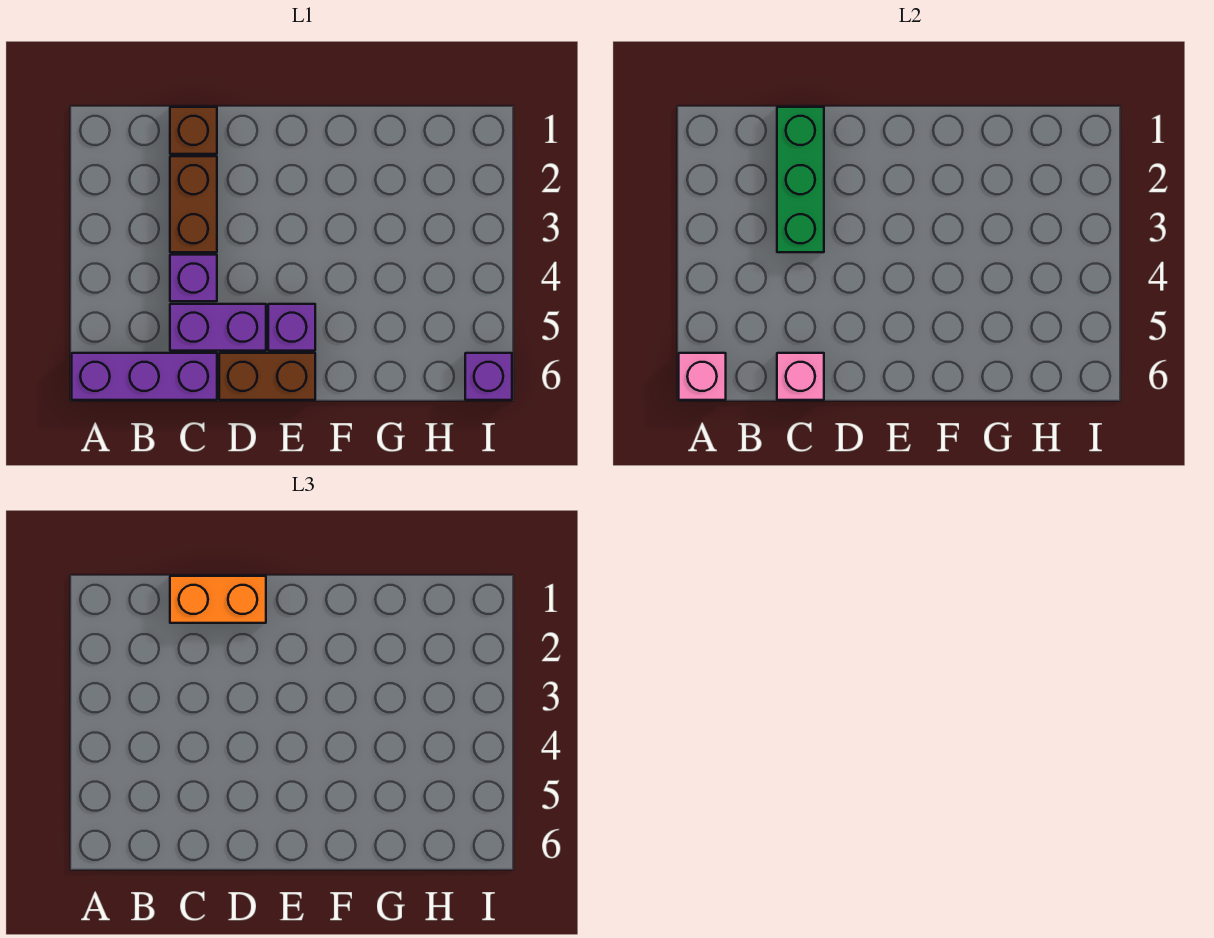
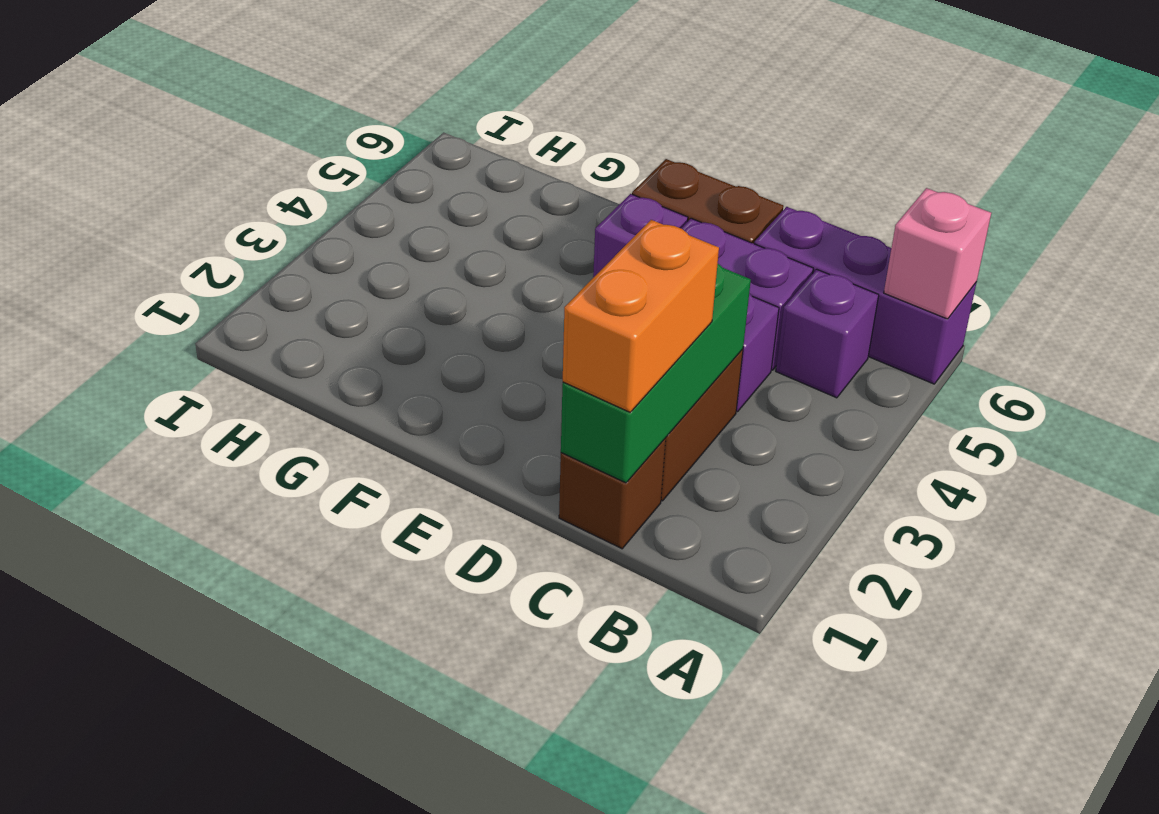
orange 1x2 brick [170,576,266,623] -> orange 1x2 brick turned to [563,220,719,412]
pink 1x1 brick [777,353,824,400] -> none
purple 1x1 brick [465,353,512,400] -> purple 1x1 brick moved to [776,269,879,398]

